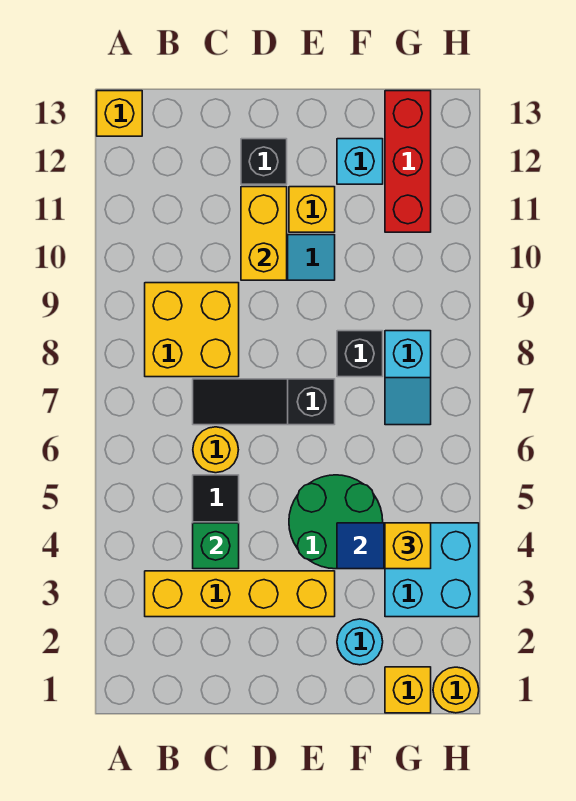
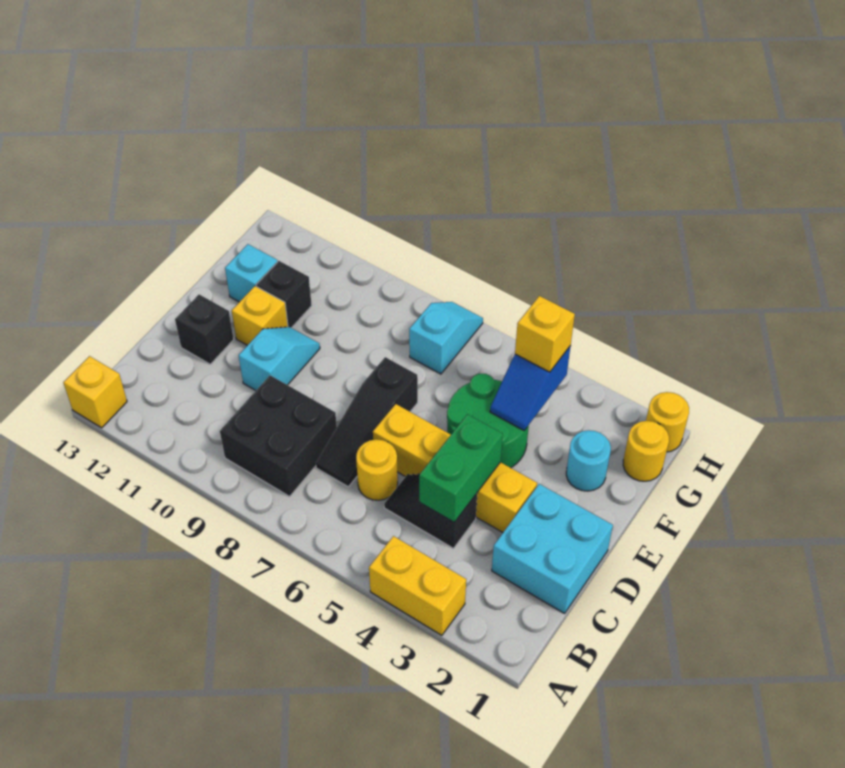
yellow 1x4 brick [145,571,335,617] -> yellow 1x4 brick turned to [373,404,537,532]
yellow 2x2 brick [145,283,239,377] -> black 2x2 brick [220,375,337,496]
green 1x1 brick [193,523,239,569] -> green 1x2 brick [419,414,503,522]
yellow 1x2 brick [241,187,287,280] -> yellow 1x2 brick moved to [369,536,466,635]
black 1x1 brick [337,331,383,377] -> black 1x1 brick moved to [256,261,312,328]
yellow 1x1 brick [385,667,431,713] -> yellow 1x1 round brick [623,421,669,481]
cyan 2x2 brick [385,523,479,617] -> cyan 2x2 brick moved to [492,484,613,613]
cyan 1x2 slope [385,331,431,425] -> cyan 1x2 slope turned to [409,302,483,374]
red 1x3 brick [385,91,431,232] -> none

